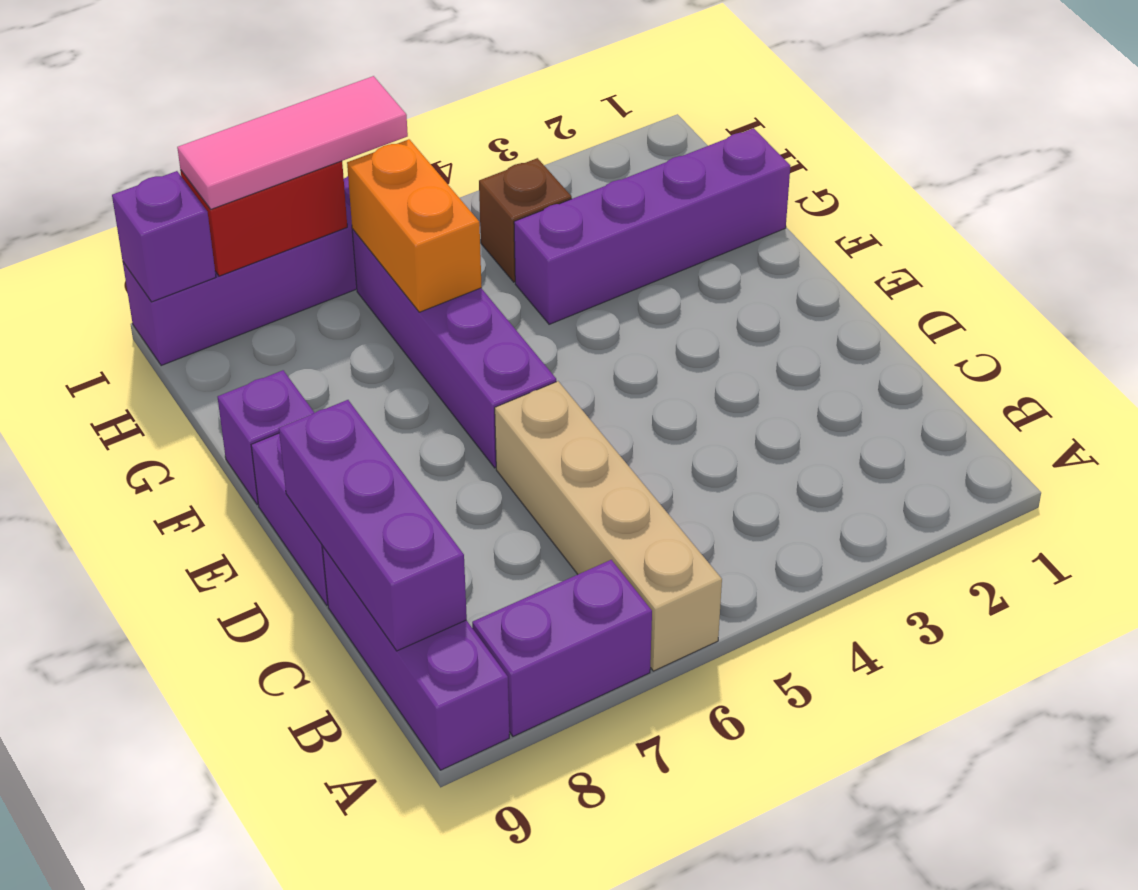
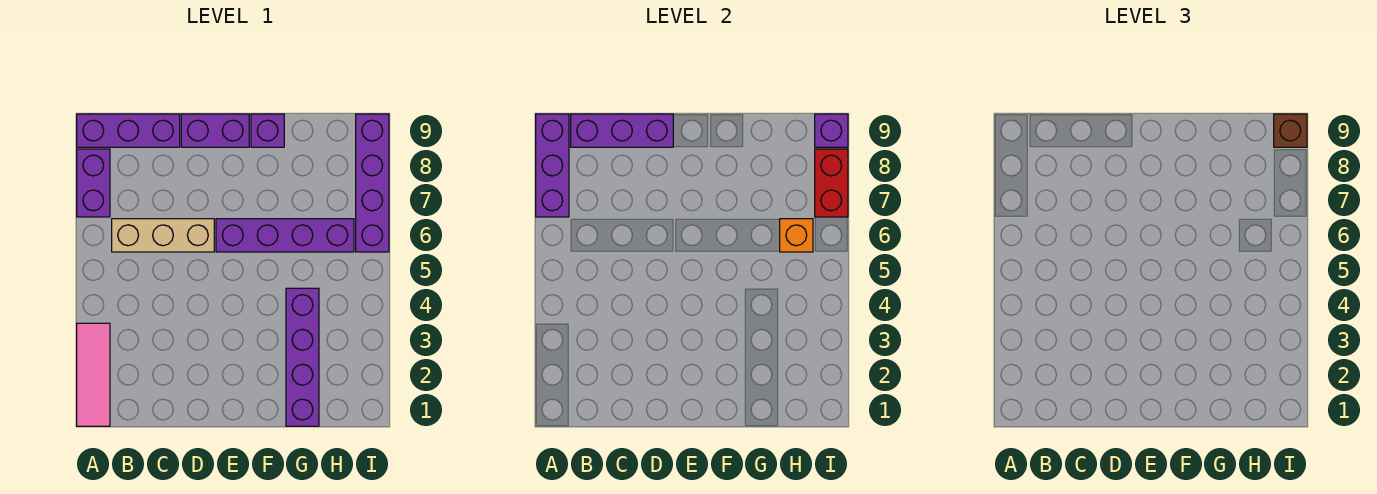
tan 1x4 brick [495,381,722,671] -> tan 1x3 brick [112,219,214,252]
none -> purple 1x3 brick [536,114,569,217]
orange 1x2 brick [347,139,482,312] -> orange 1x1 brick [780,219,813,252]
brown 1x1 brick [479,158,572,282] -> brown 1x1 brick moved to [1274,114,1307,147]
pink 1x3 tile [177,76,408,209] -> pink 1x3 tile moved to [77,323,110,426]

